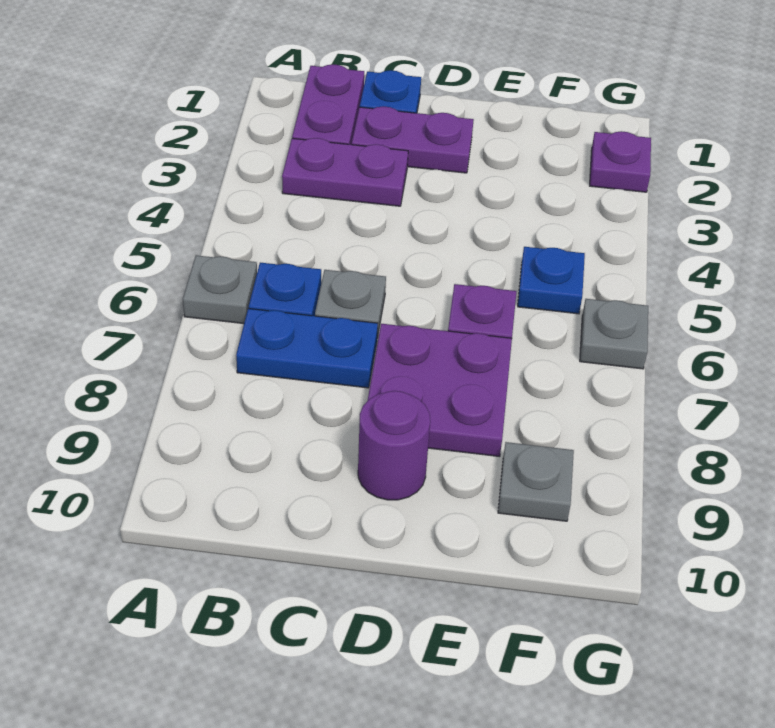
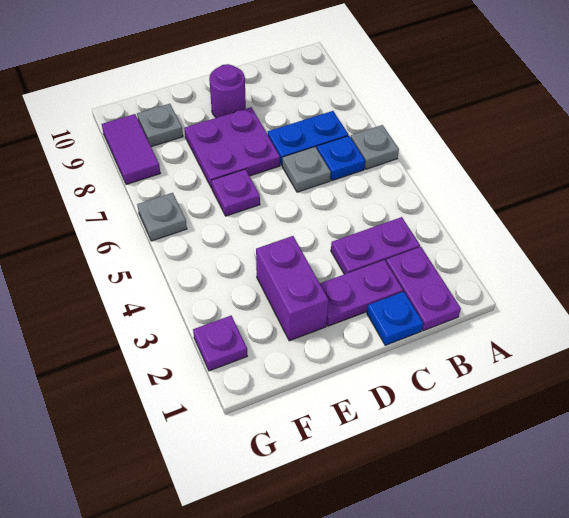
none -> purple 1x2 brick [256,236,329,341]
blue 1x1 plate [518,247,585,314] -> none
none -> purple 1x2 tile [102,114,160,184]

